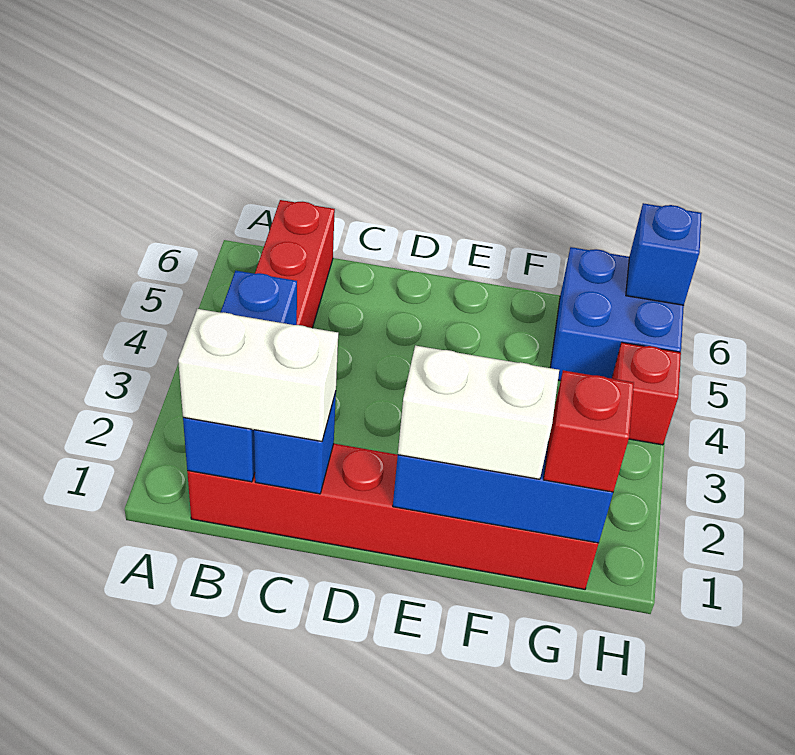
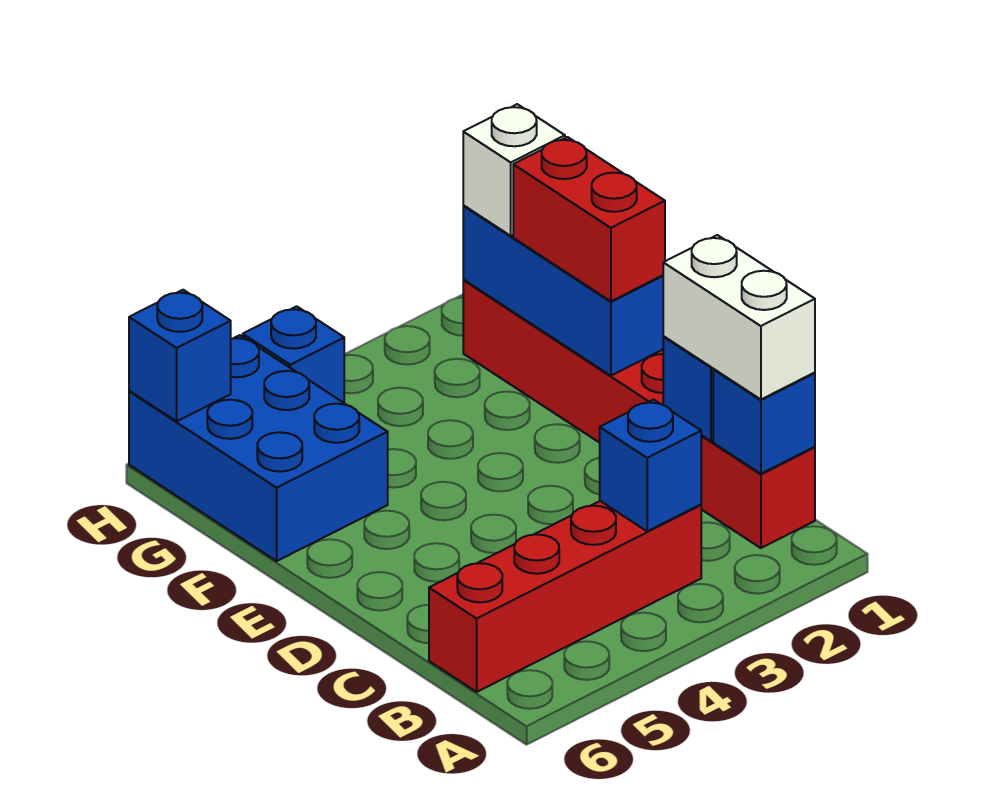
white 1x2 brick [398,346,559,479] -> red 1x2 brick [513,137,665,301]
red 1x1 brick [543,370,634,492] -> white 1x1 brick [463,104,565,236]
blue 2x2 brick [550,247,684,381] -> blue 2x3 brick [129,335,388,561]
red 1x1 brick [612,342,681,445] -> blue 1x1 brick [243,306,344,403]

